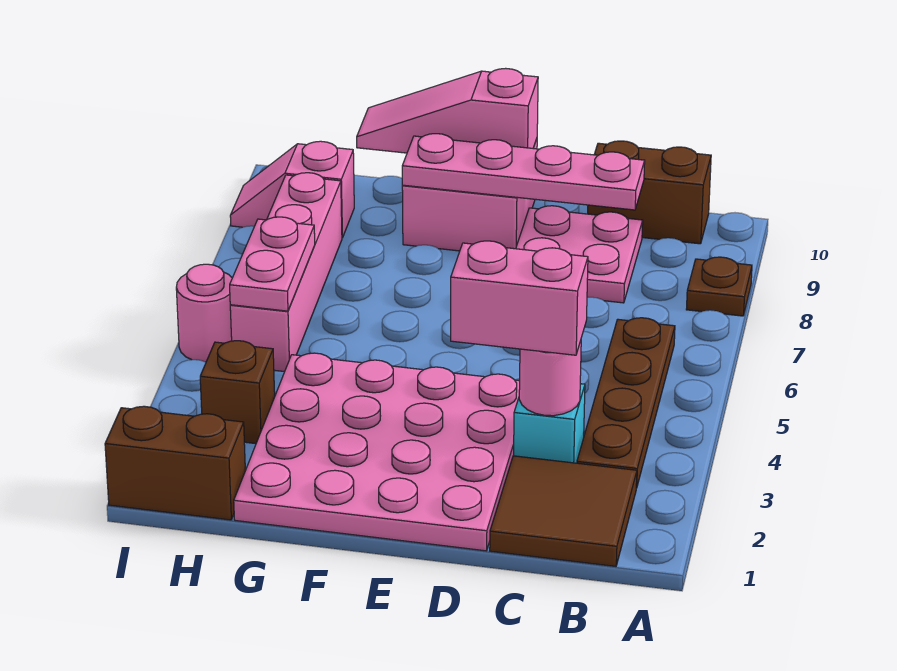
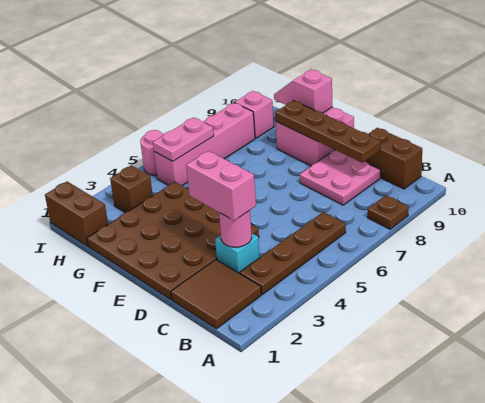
pink 1x4 plate [402,134,645,210] -> brown 1x4 plate [275,101,381,163]
pink 4x4 plate [234,353,520,551] -> brown 4x4 plate [87,182,259,299]
pink 1x3 slope [357,68,538,153] -> pink 1x2 slope [274,69,332,113]

